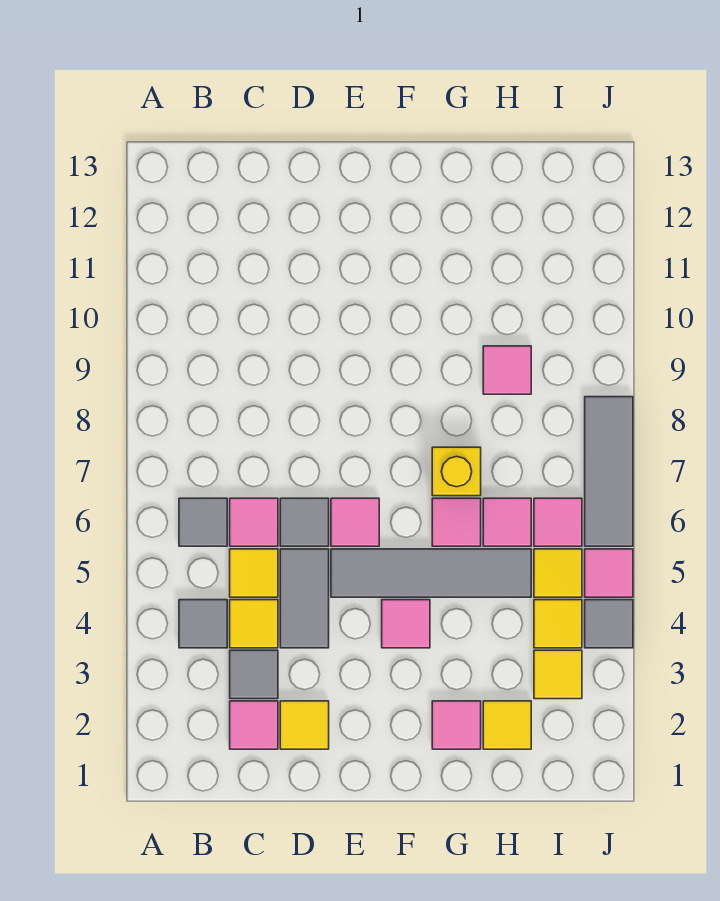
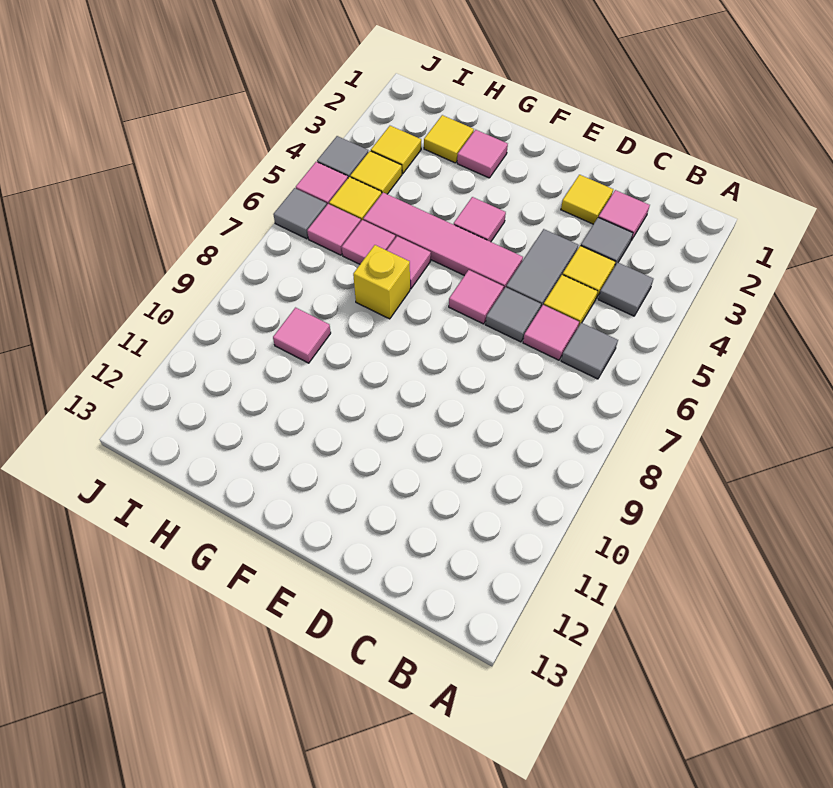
grey 1x4 tile [331,549,531,597] -> pink 1x4 tile [363,193,523,290]
grey 1x3 tile [585,397,633,546] -> grey 1x1 tile [273,188,327,239]

